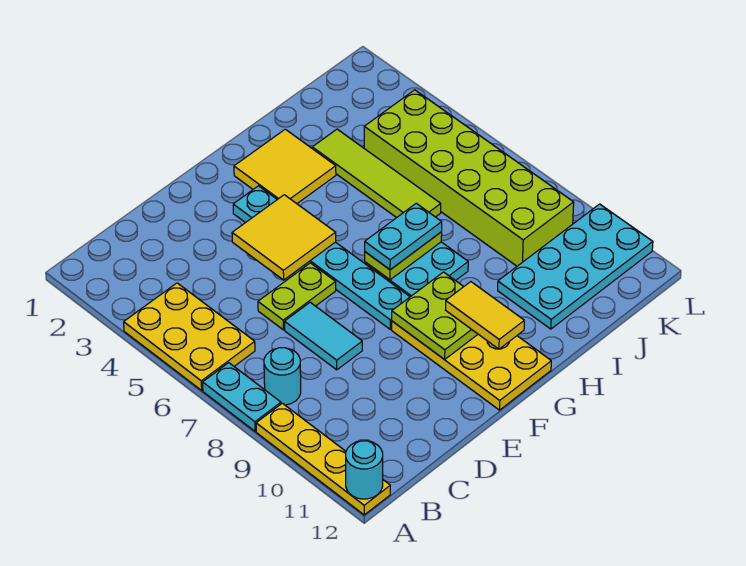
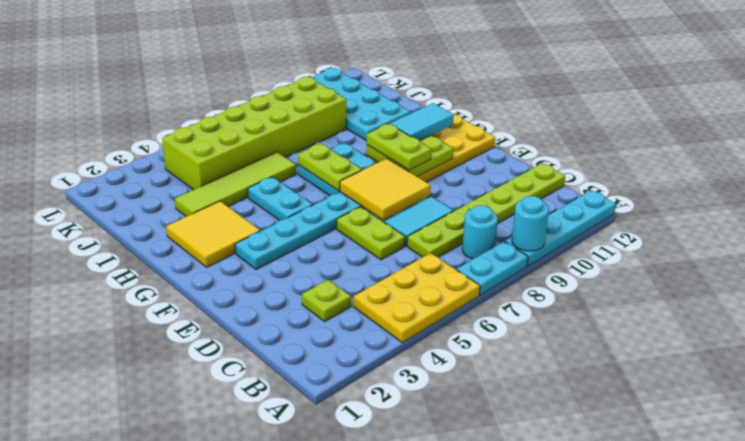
yellow 1x4 plate [256,403,390,515] -> cyan 1x4 plate [505,190,616,266]
cyan 1x1 round brick [346,441,383,499] -> cyan 1x1 round brick moved to [512,196,549,251]
none -> lime 1x1 plate [302,280,351,321]
none -> lime 1x6 plate [407,163,565,257]
yellow 2x2 tile [232,195,336,280] -> yellow 2x2 tile moved to [340,158,431,220]
none -> lime 1x2 plate [367,124,432,170]
cyan 1x2 plate [365,203,442,270] -> cyan 1x2 plate moved to [248,177,313,221]
yellow 1x2 tile [446,282,524,349] -> cyan 1x2 tile [390,103,454,141]

